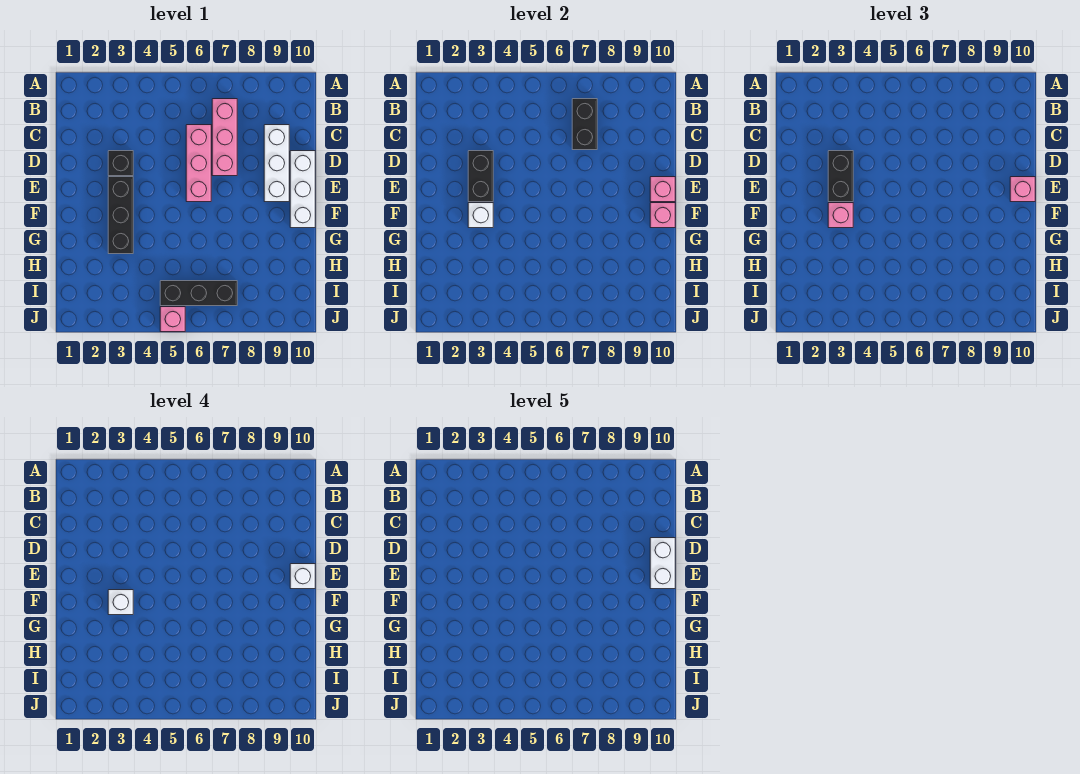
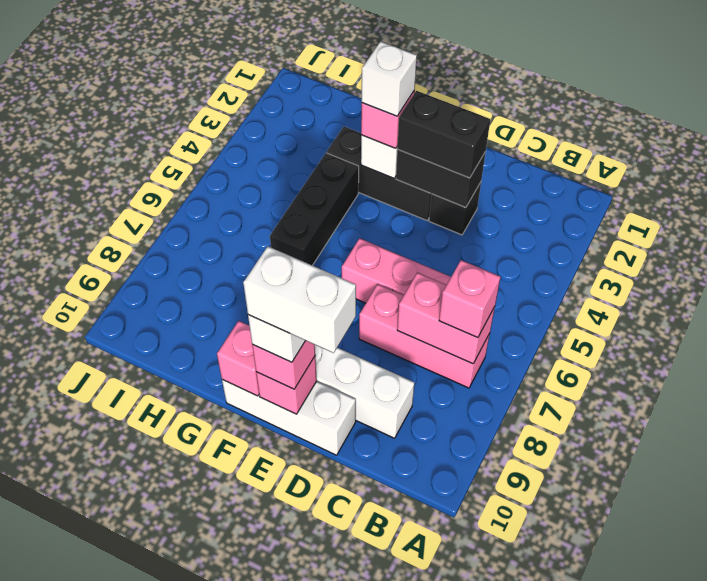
black 1x2 brick [572,99,597,150] -> pink 1x2 brick [397,273,495,364]
black 1x3 brick [160,281,237,306] -> black 1x3 brick moved to [270,153,359,265]
pink 1x1 brick [160,307,185,332] -> pink 1x1 brick moved to [439,260,500,338]

